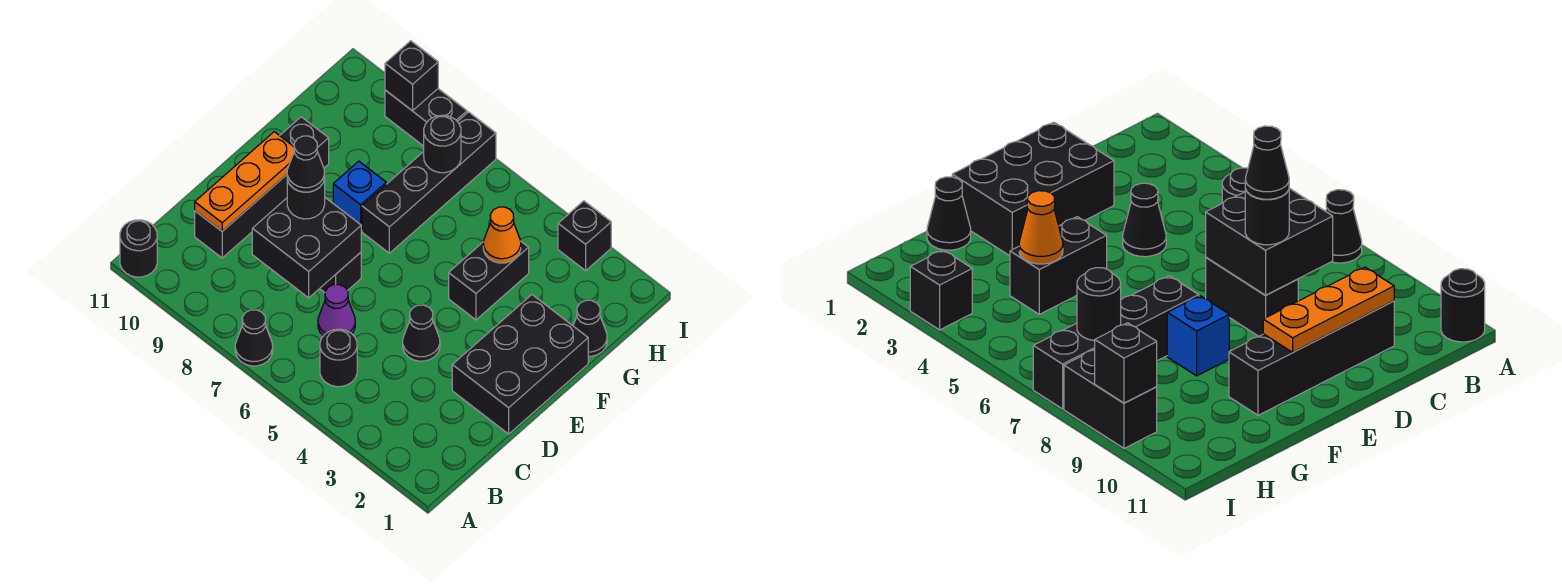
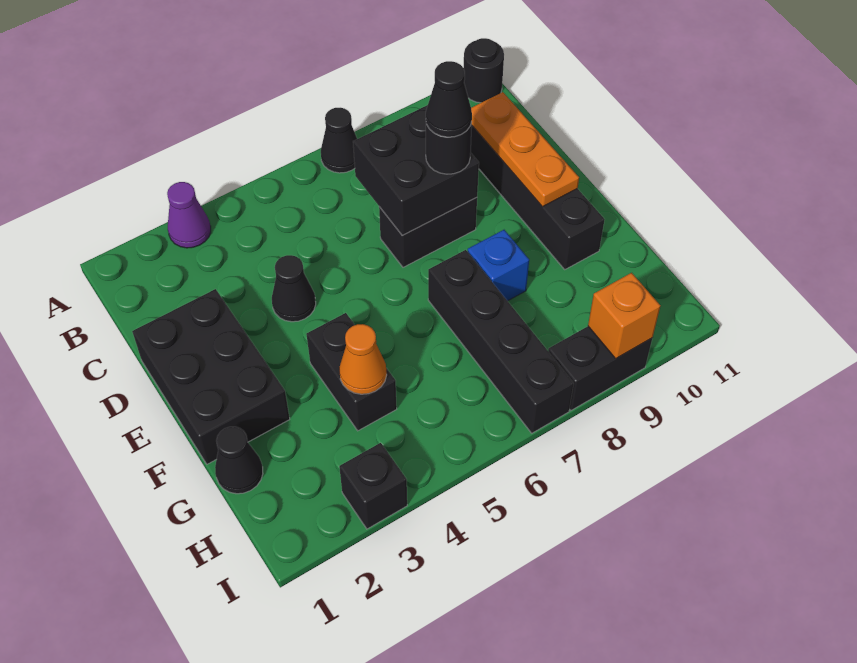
black 1x1 round brick [320,329,357,387] -> none
purple 1x1 cone [318,285,355,336] -> purple 1x1 cone moved to [167,182,211,248]
black 1x1 round brick [424,115,461,173] -> none
black 1x1 brick [385,41,438,111] -> orange 1x1 brick [588,273,660,358]

